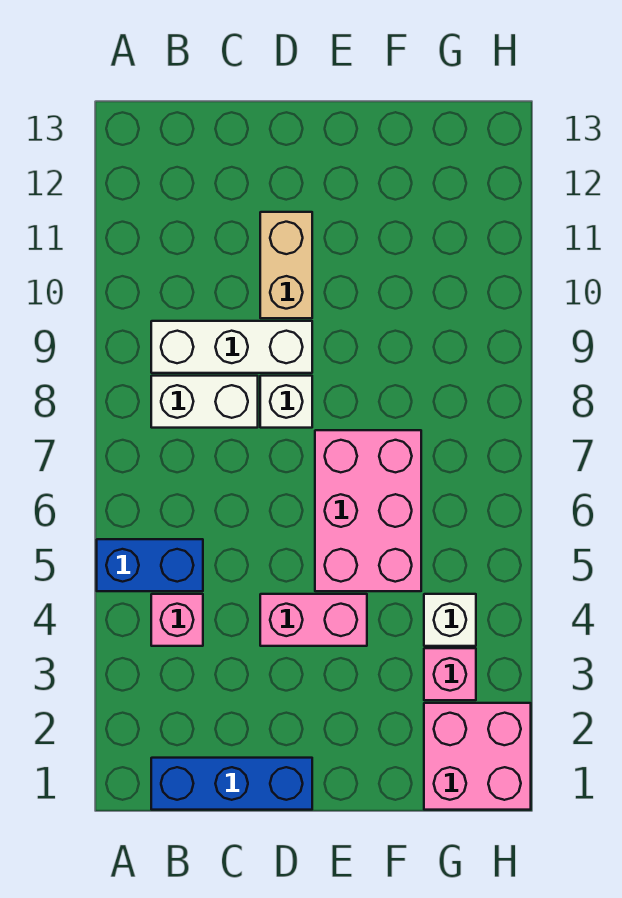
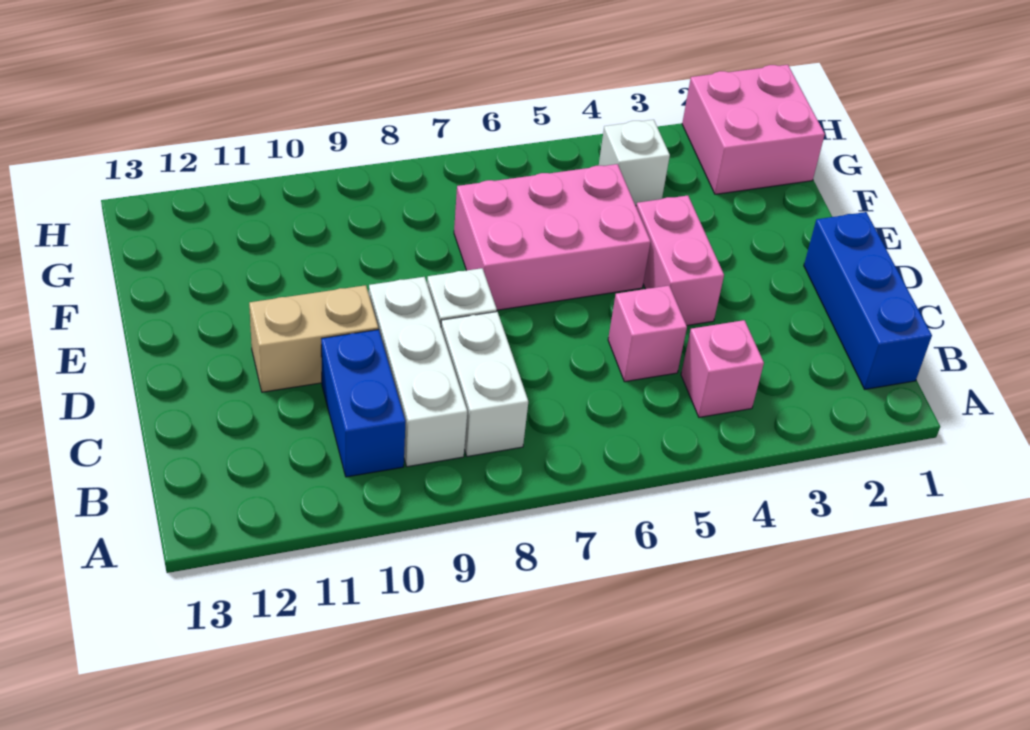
blue 1x2 brick [97,539,203,591] -> blue 1x2 brick moved to [321,330,406,477]
pink 1x1 brick [424,648,476,700] -> pink 1x1 brick moved to [608,286,687,382]

